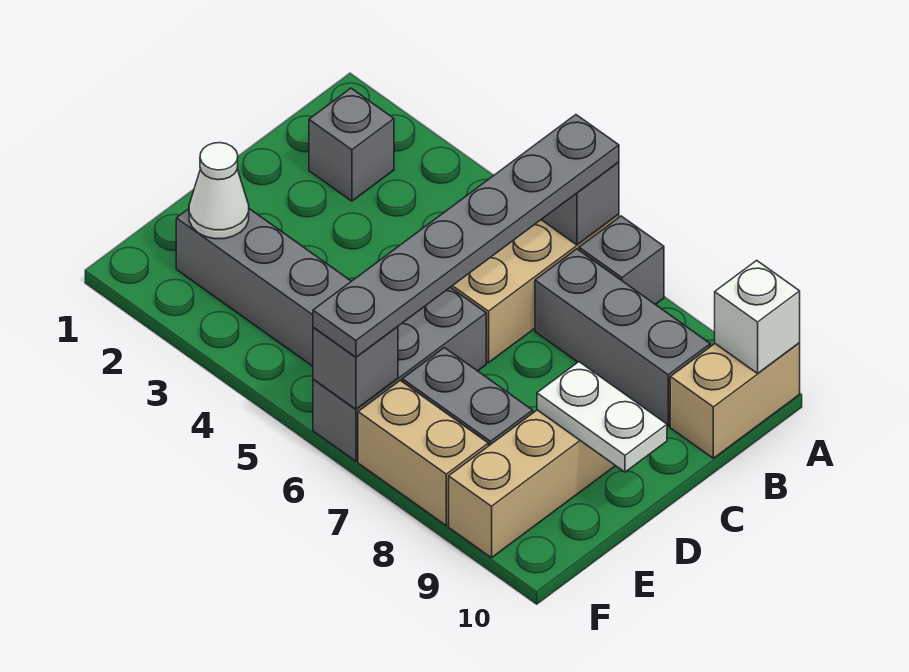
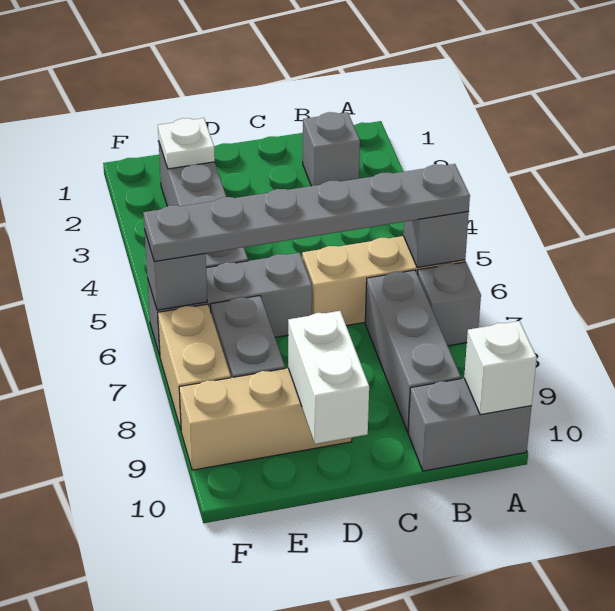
tan 1x2 brick [670,343,800,458] -> grey 1x2 brick [408,378,532,471]
white 1x2 plate [537,362,667,472] -> white 1x2 brick [288,311,369,444]
white 1x1 cone [189,143,249,239] -> white 1x1 plate [158,118,215,169]

